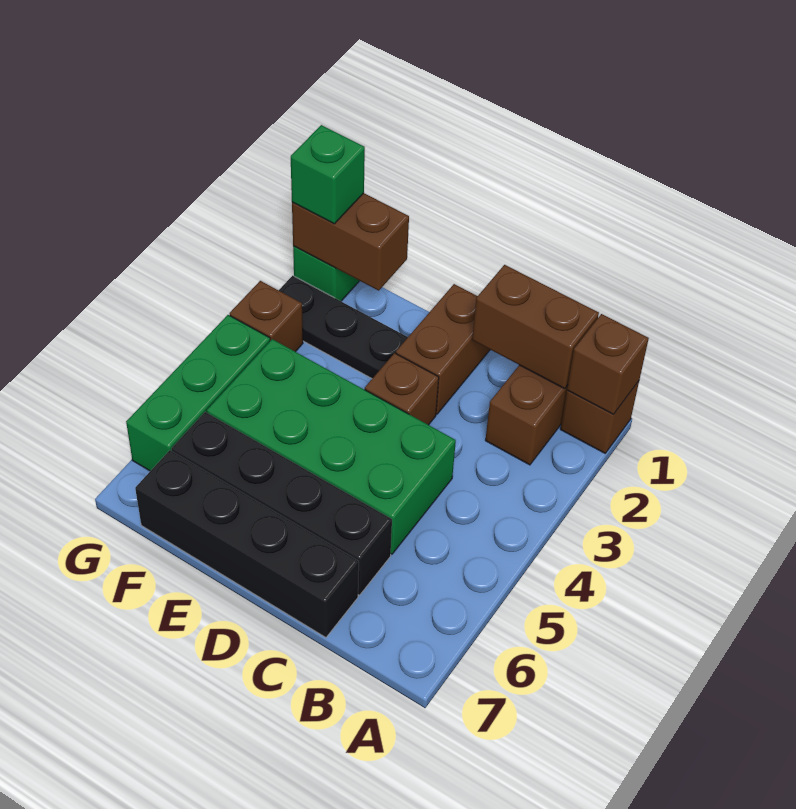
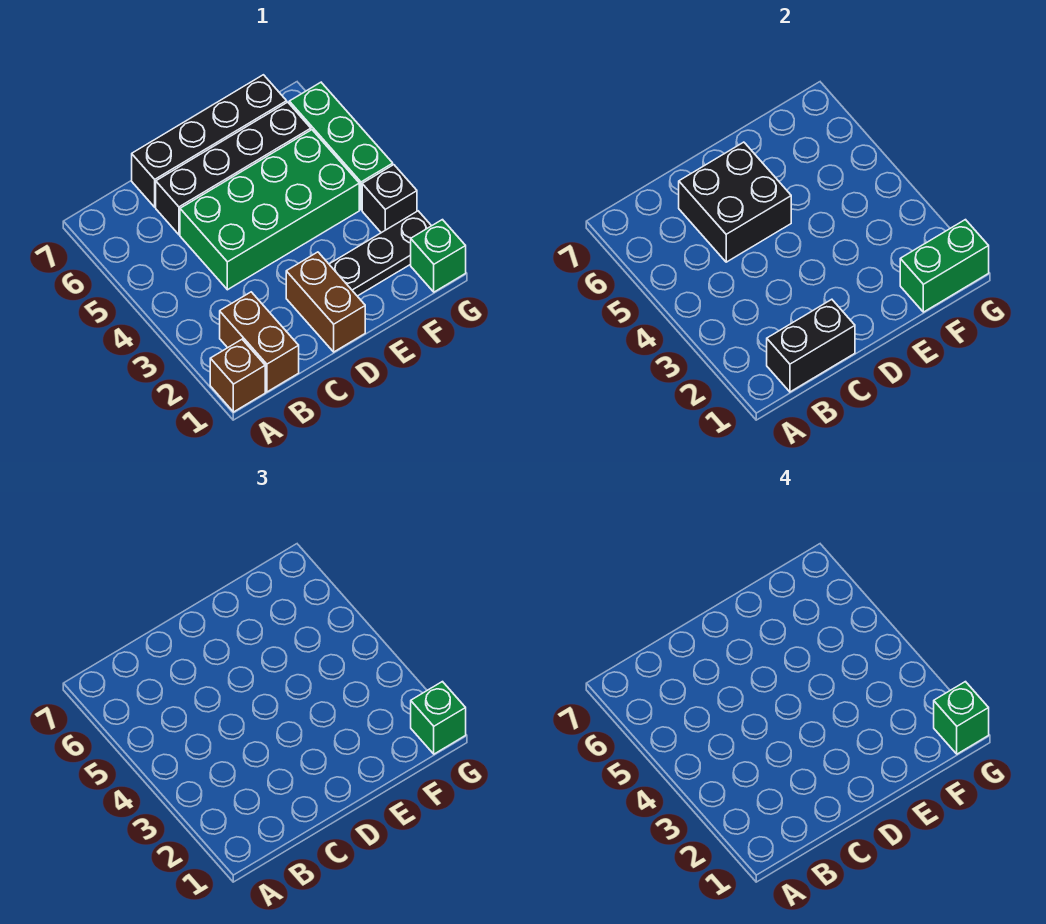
brown 1x1 brick [567,314,649,414] -> none
brown 1x2 brick [472,265,599,389] -> black 1x2 brick [767,299,855,392]
none -> black 2x2 brick [679,142,791,262]
brown 1x1 brick [365,353,439,425] -> none
brown 1x2 brick [292,193,409,291] -> green 1x2 brick [900,220,989,312]
none -> green 1x1 brick [934,682,989,754]
brown 1x1 brick [230,281,303,352] -> black 1x1 brick [362,165,417,233]

